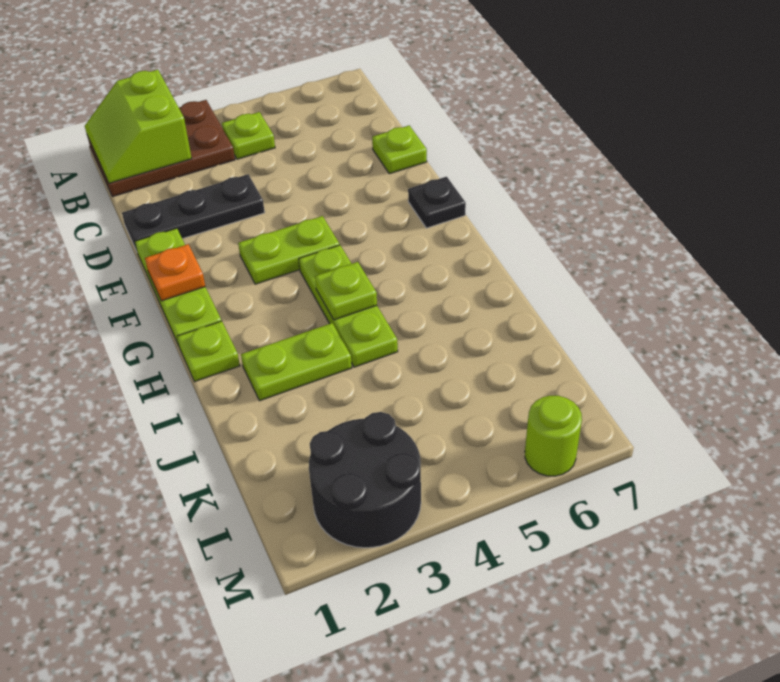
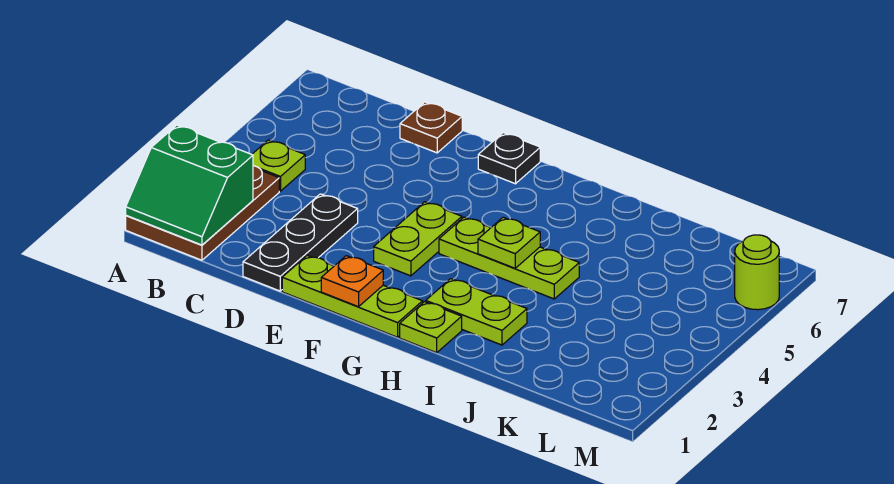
lime 2x2 slope [85,70,192,183] -> green 2x2 slope [126,125,253,245]
lime 1x1 plate [372,126,427,174] -> brown 1x1 plate [400,102,462,153]
lime 1x2 plate [241,323,352,401] -> lime 1x2 plate turned to [426,279,527,345]
black 2x2 round brick [309,412,421,548] -> none

